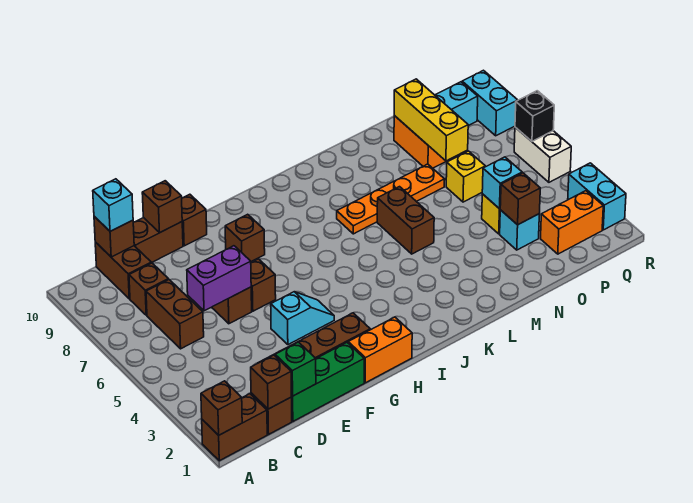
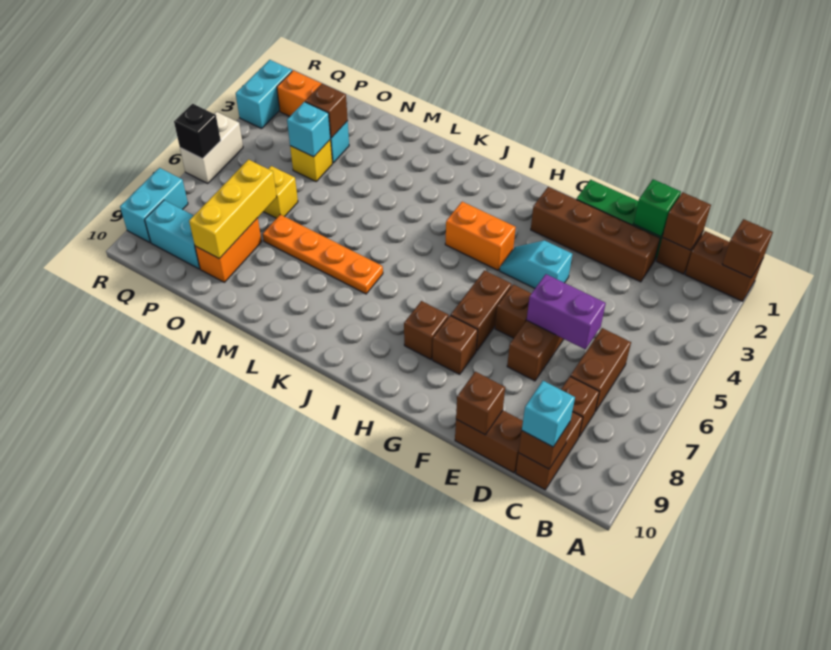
brown 1x1 brick [182,194,207,246] -> brown 1x1 brick moved to [404,301,449,359]
orange 1x2 brick [348,317,412,383] -> orange 1x2 brick moved to [445,202,516,270]
brown 1x2 brick [377,187,434,254] -> brown 1x2 brick moved to [451,270,512,351]

